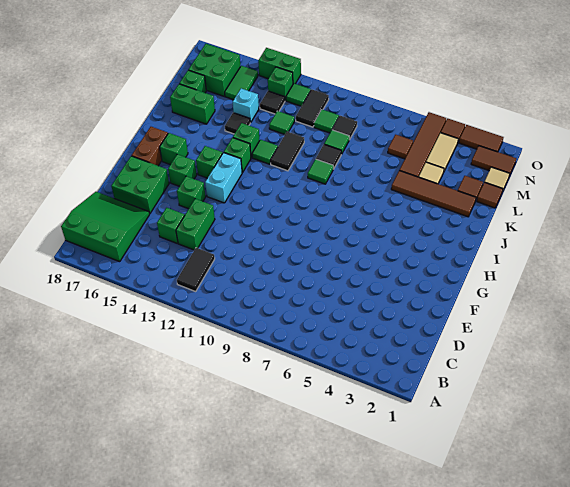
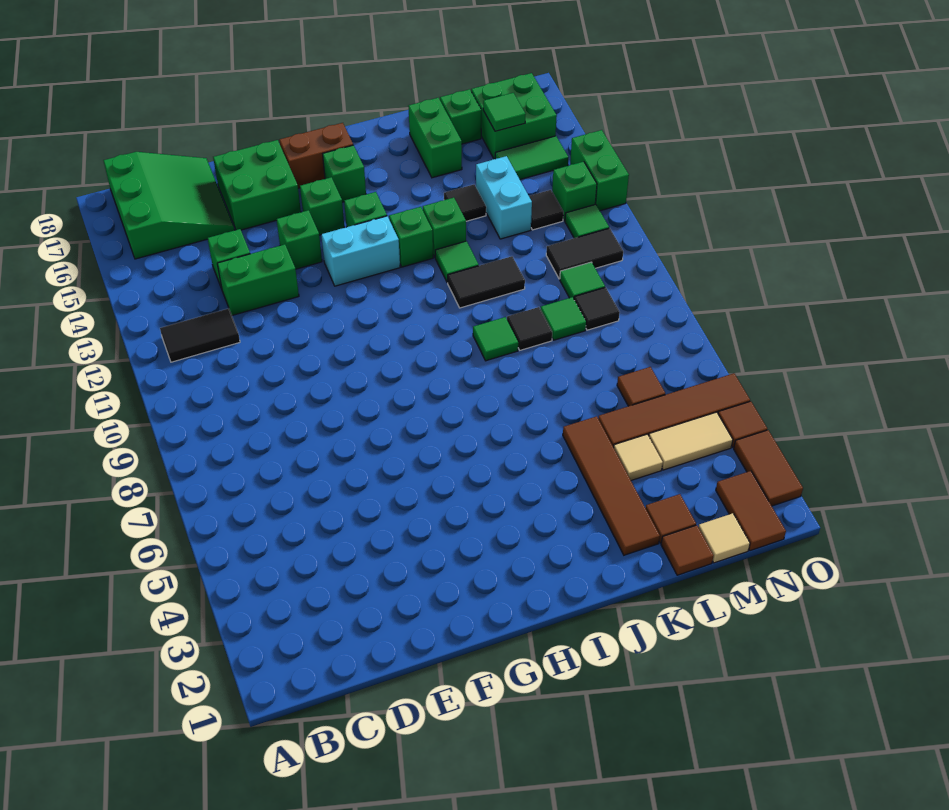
green 1x1 tile [269,111,295,134] -> green 1x1 tile moved to [483,93,526,131]
cyan 1x1 brick [233,88,259,122] -> cyan 1x2 brick [476,156,532,239]

